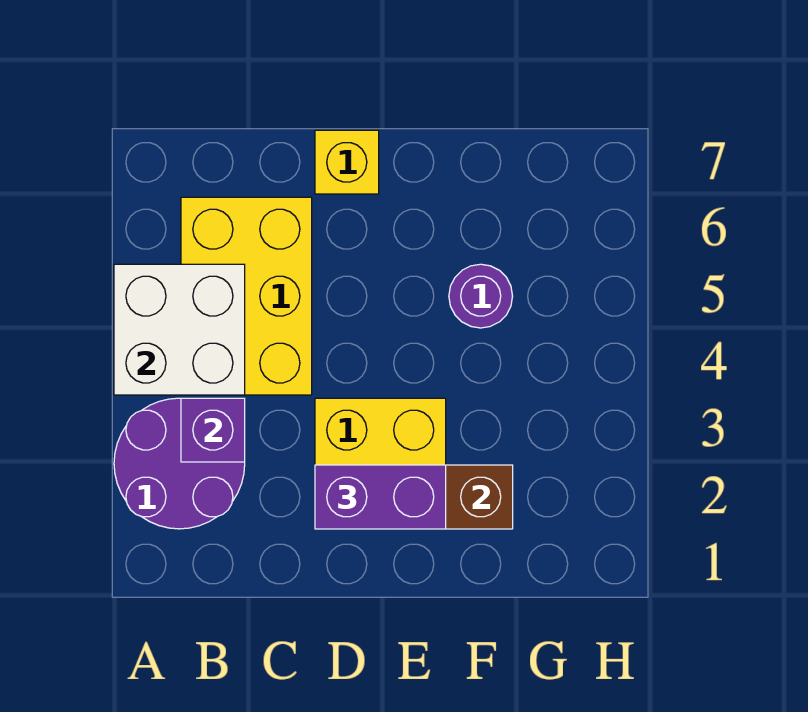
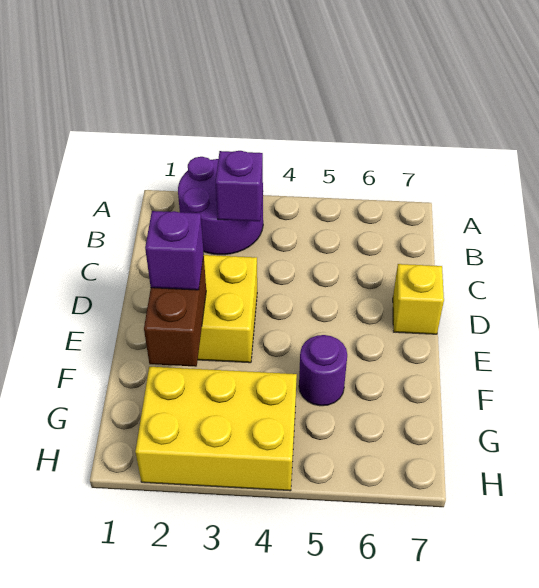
white 2x2 brick [114,264,245,395] -> none
yellow 2x3 brick [181,197,312,395] -> yellow 2x3 brick moved to [135,367,297,491]
purple 1x2 brick [315,465,446,529] -> purple 1x1 brick [145,211,204,290]

